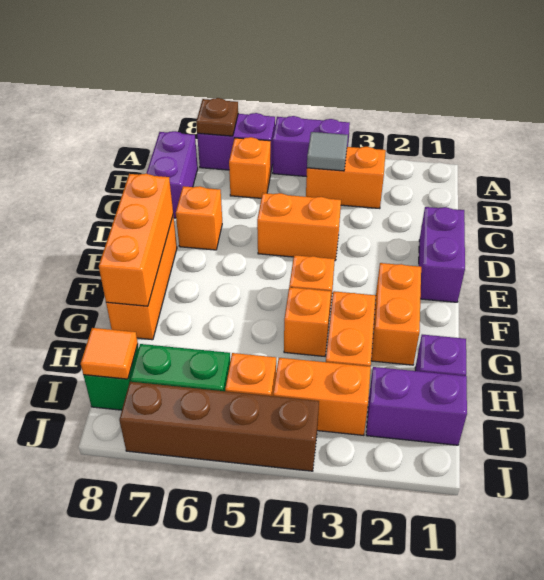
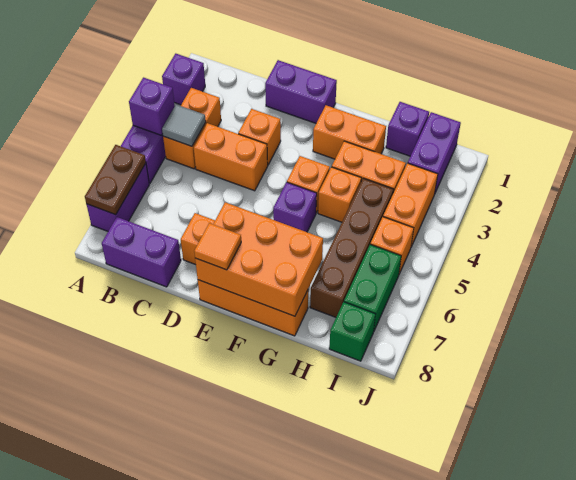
none -> purple 1x1 brick [162,54,205,105]
none -> purple 1x1 brick [129,78,175,135]
brown 1x1 plate [196,98,238,136] -> brown 1x2 plate [85,145,146,215]
orange 1x1 brick [229,137,271,198] -> orange 1x1 brick moved to [238,109,281,165]
orange 1x2 brick [257,193,341,260] -> orange 1x2 brick turned to [194,123,268,191]
orange 1x3 brick [99,174,173,306] -> orange 2x3 brick [195,202,323,316]
none -> purple 1x1 brick [273,182,317,232]
orange 1x1 tile [81,328,138,379] -> orange 1x1 tile moved to [194,223,241,270]
brown 1x4 brick [119,382,319,471] -> brown 1x4 brick moved to [310,178,394,317]

